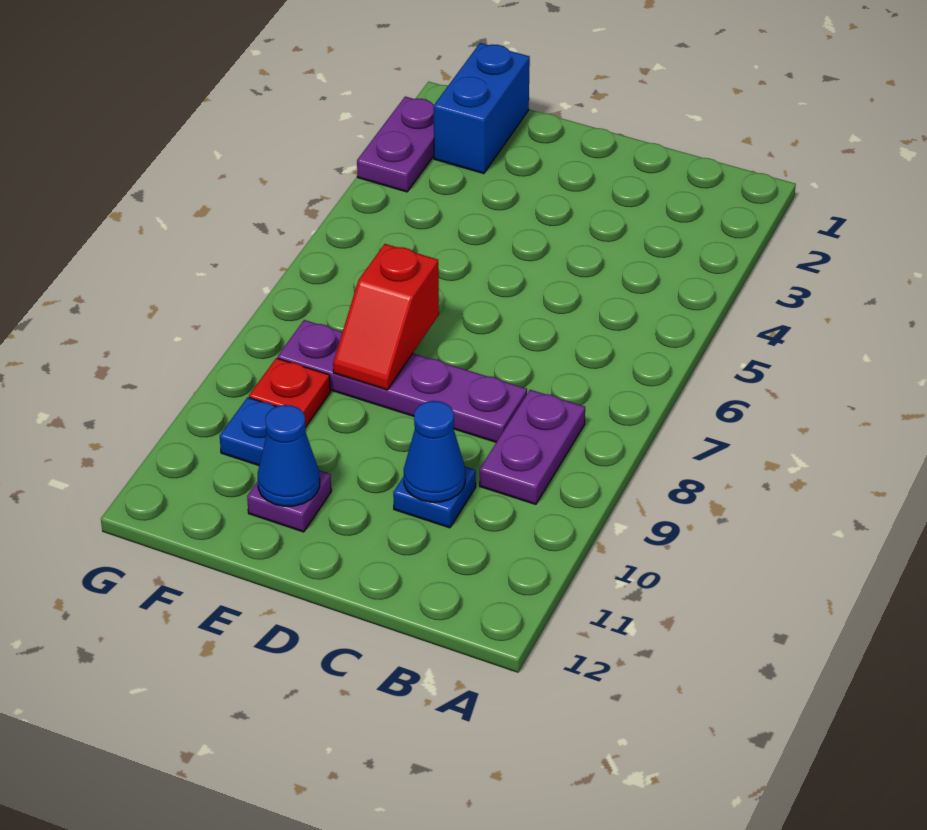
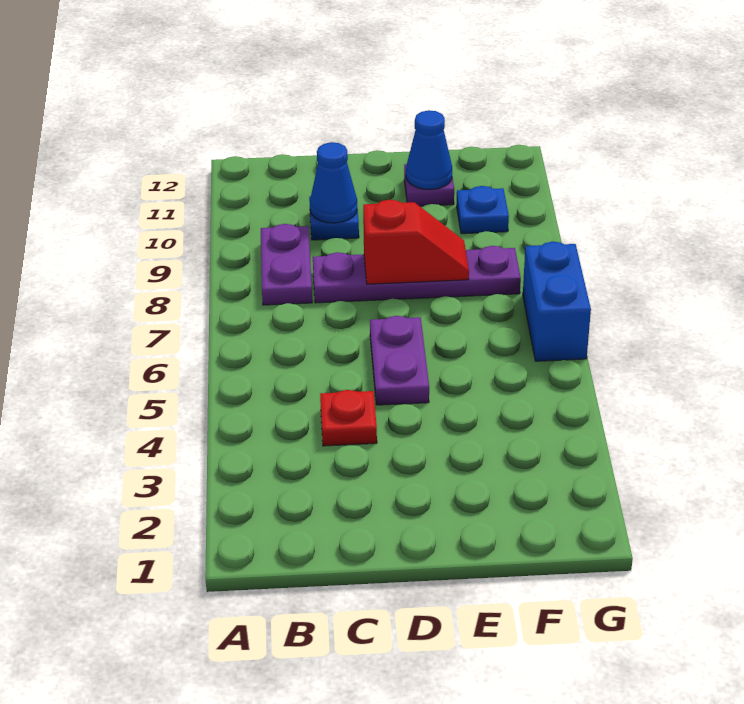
red 1x2 slope [333,244,439,390] -> red 1x2 slope turned to [363,200,469,284]
blue 1x2 brick [434,43,530,174] -> blue 1x2 brick moved to [523,242,591,361]
red 1x1 plate [249,358,330,427] -> red 1x1 plate moved to [320,390,377,446]
purple 1x2 plate [357,97,434,192] -> purple 1x2 plate moved to [370,316,429,405]

